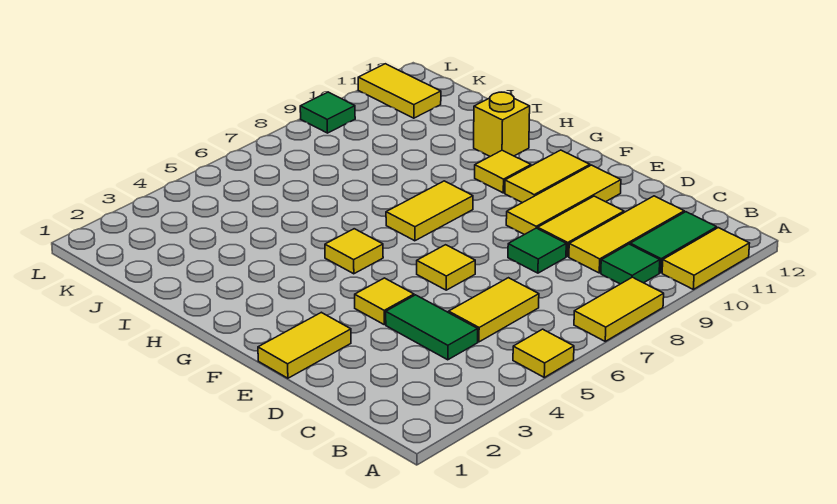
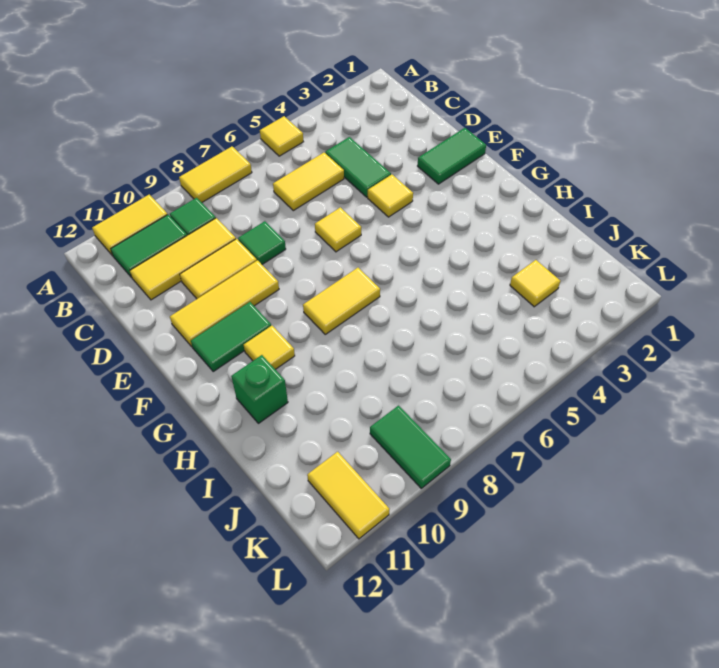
yellow 1x2 tile [258,312,351,378] -> green 1x2 tile [418,128,486,184]
yellow 1x2 tile [505,150,590,203] -> green 1x2 tile [191,302,271,372]
yellow 1x1 tile [325,229,383,274] -> yellow 1x1 tile moved to [510,260,560,307]
yellow 1x1 brick [474,92,530,156] -> green 1x1 brick [231,355,288,423]
green 1x1 tile [300,92,355,133] -> green 1x2 tile [370,406,451,488]

